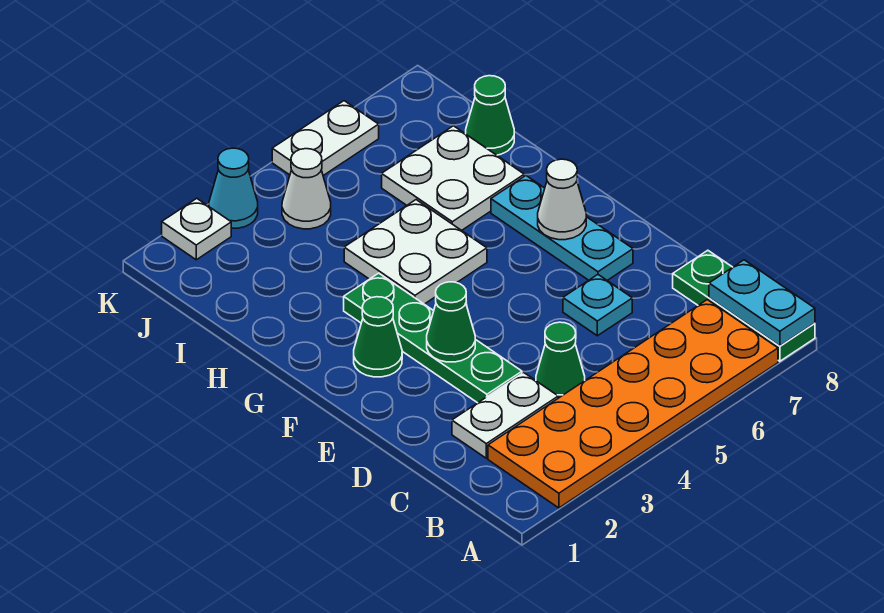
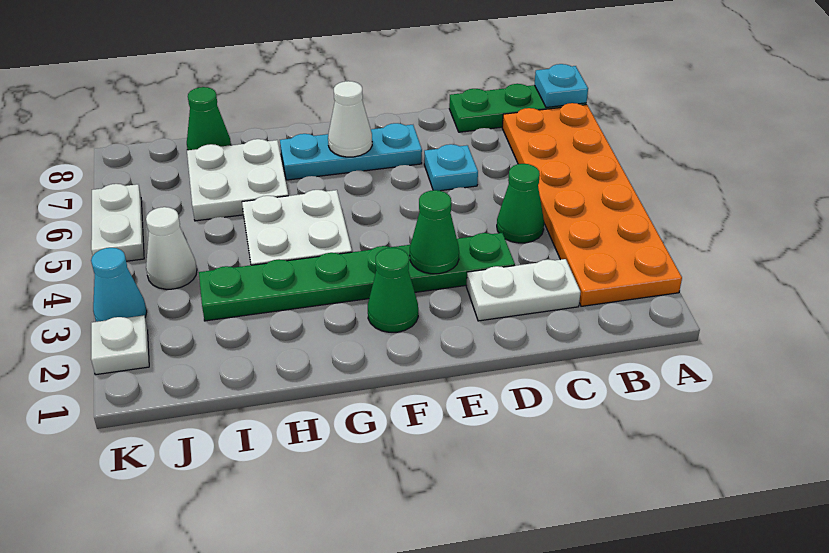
cyan 1x2 plate [709,260,815,346] -> cyan 1x1 plate [534,64,588,107]
white 1x2 plate [452,373,558,458] -> white 1x2 plate turned to [466,259,581,321]
green 1x4 plate [344,273,522,403] -> green 1x6 plate [199,233,515,321]

